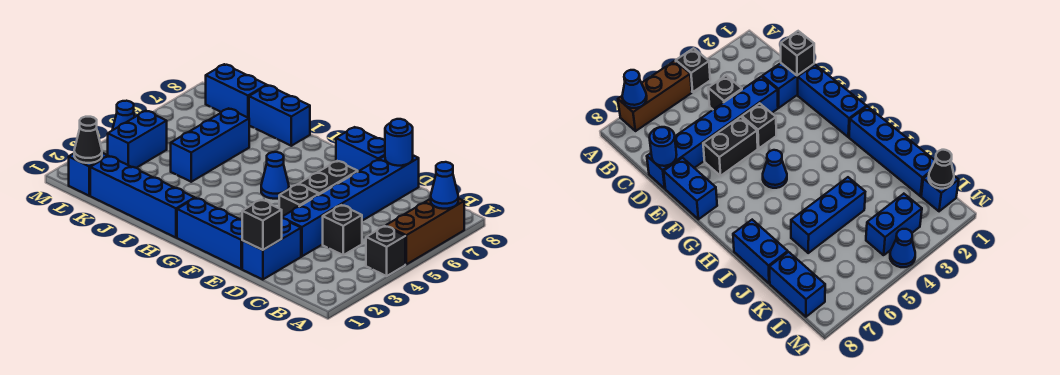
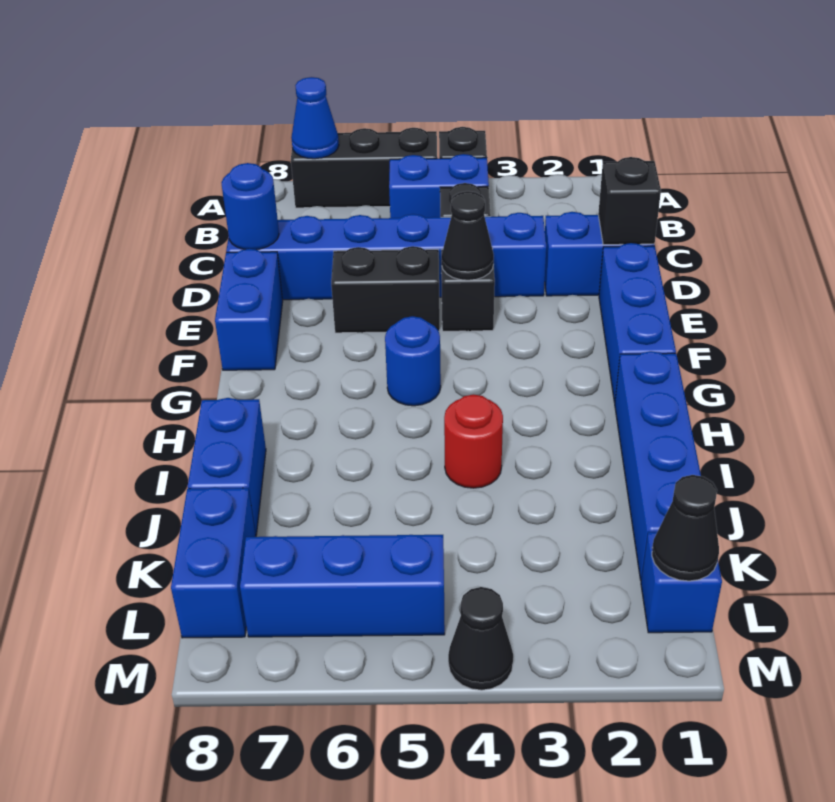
brown 1x3 brick [386,198,464,264] -> black 1x3 brick [291,128,437,208]
none -> black 1x1 cone [441,191,494,280]
blue 1x1 cone [261,152,289,199] -> blue 1x1 round brick [385,316,441,406]
none -> red 1x1 round brick [444,394,503,488]
blue 1x3 brick [171,108,249,182] -> blue 1x3 brick moved to [240,535,445,637]
blue 1x2 brick [108,111,167,168] -> blue 1x2 brick moved to [389,154,489,218]
blue 1x1 cone [113,101,135,130] -> black 1x1 cone [448,587,513,690]

